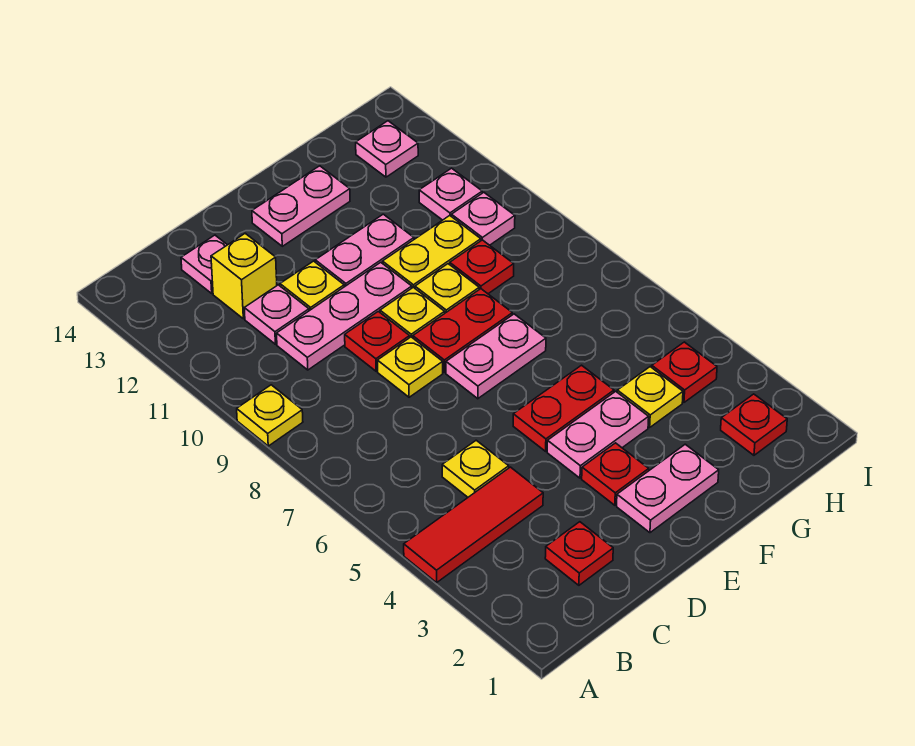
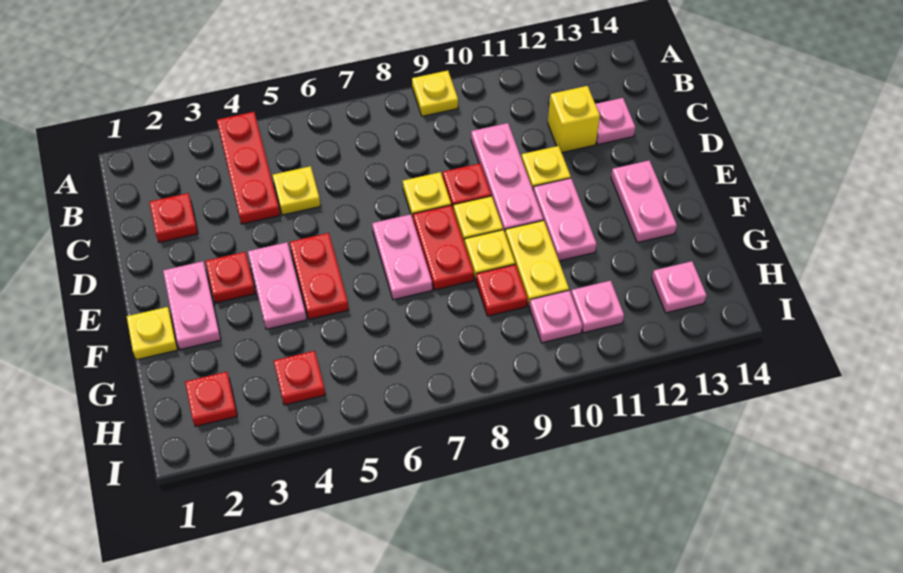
red 1x3 tile [404,467,543,583] -> red 1x3 plate [217,112,280,224]
pink 1x1 plate [244,285,309,344] -> none
yellow 1x1 plate [617,367,683,427] -> yellow 1x1 plate moved to [127,307,178,360]

